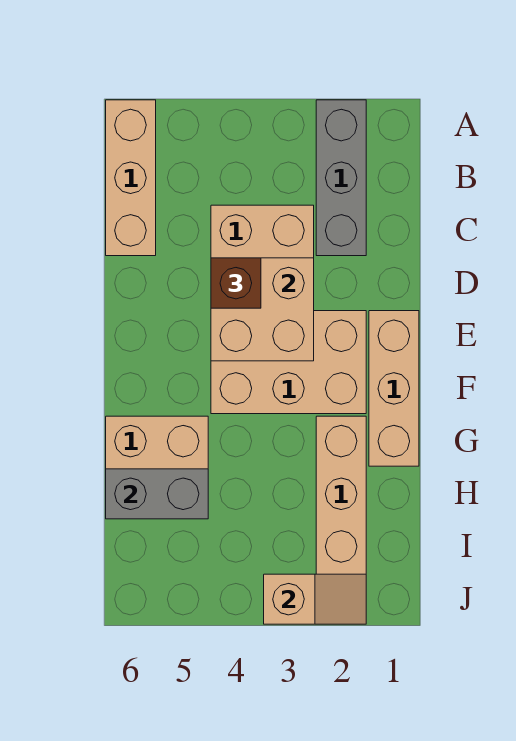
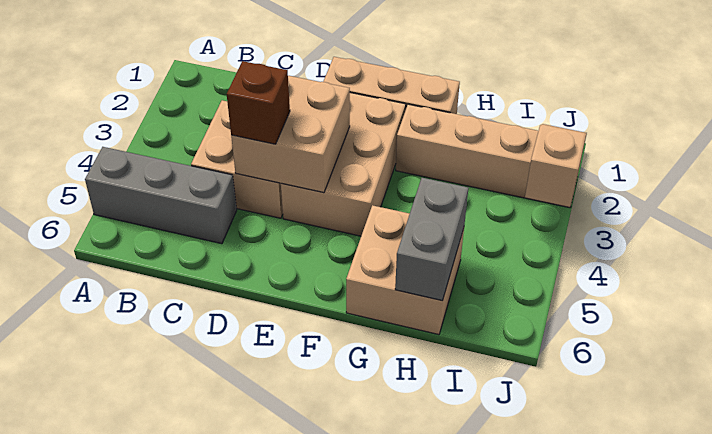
grey 1x3 brick [316,100,366,256] -> grey 1x3 brick moved to [85,147,237,244]
tan 1x3 brick [106,100,156,256] -> none

